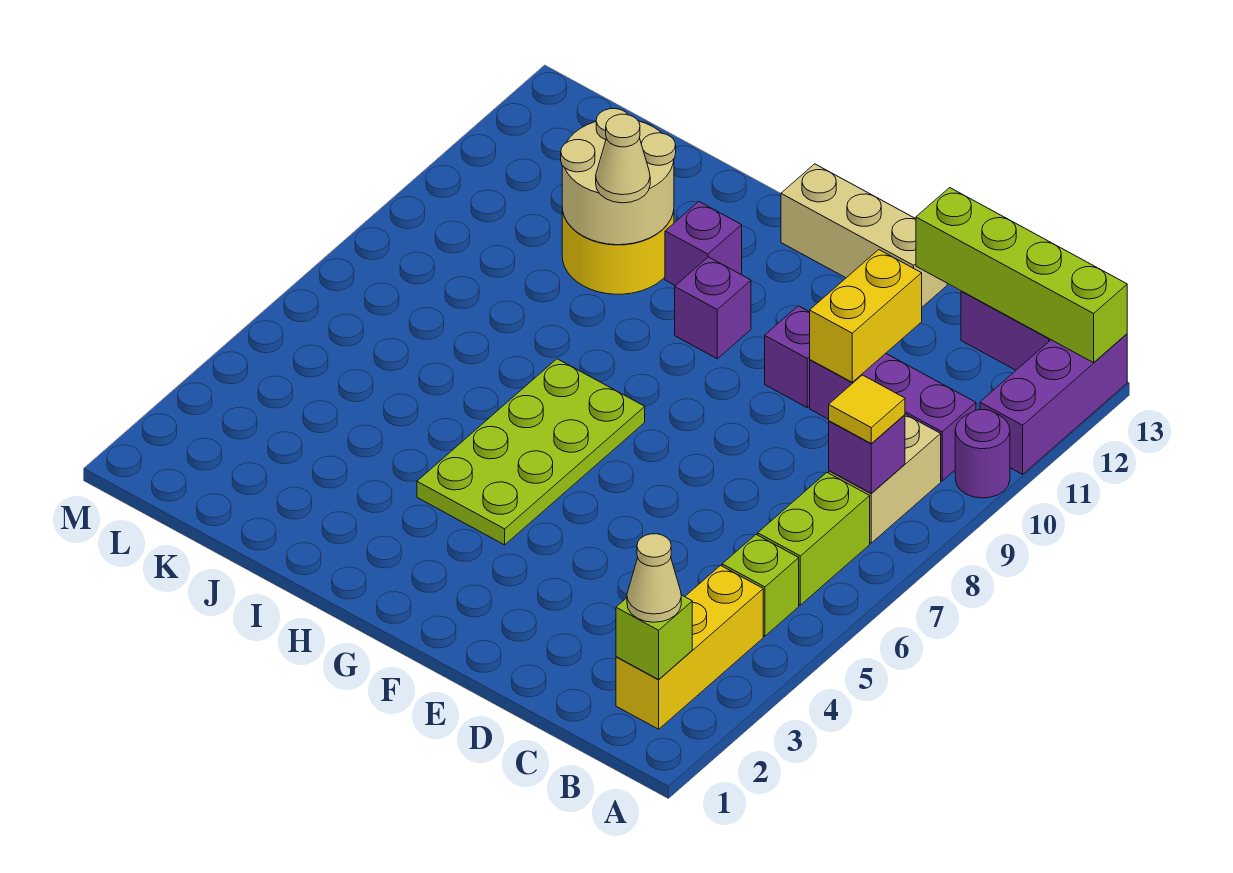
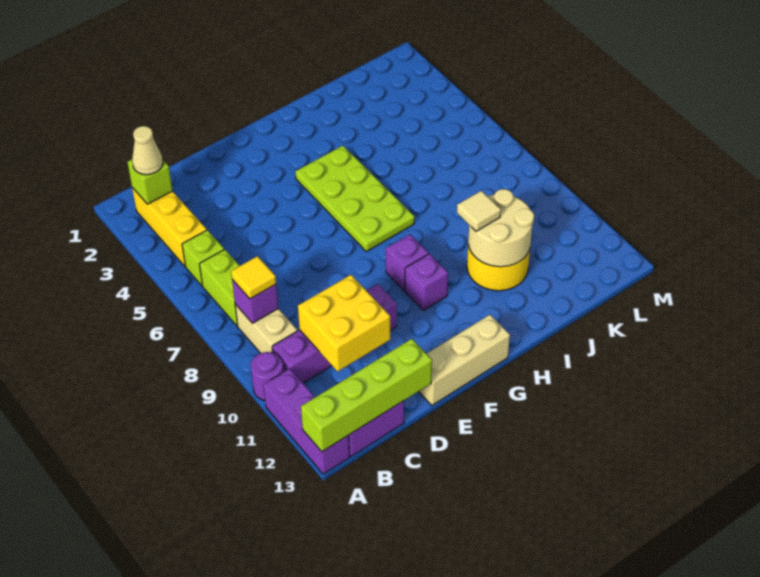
yellow 1x2 brick [810,250,922,382] -> yellow 2x2 brick [298,275,390,372]
purple 1x1 brick [665,202,742,286] -> purple 1x1 brick moved to [386,234,428,290]
tan 1x1 cone [596,114,650,203] -> tan 1x1 tile [457,191,501,231]

